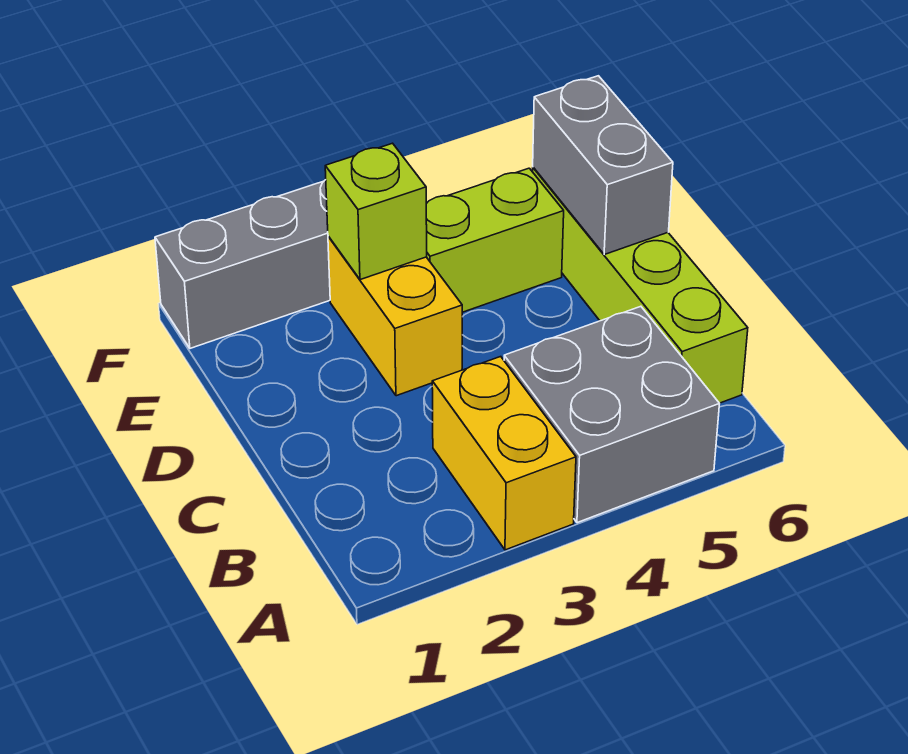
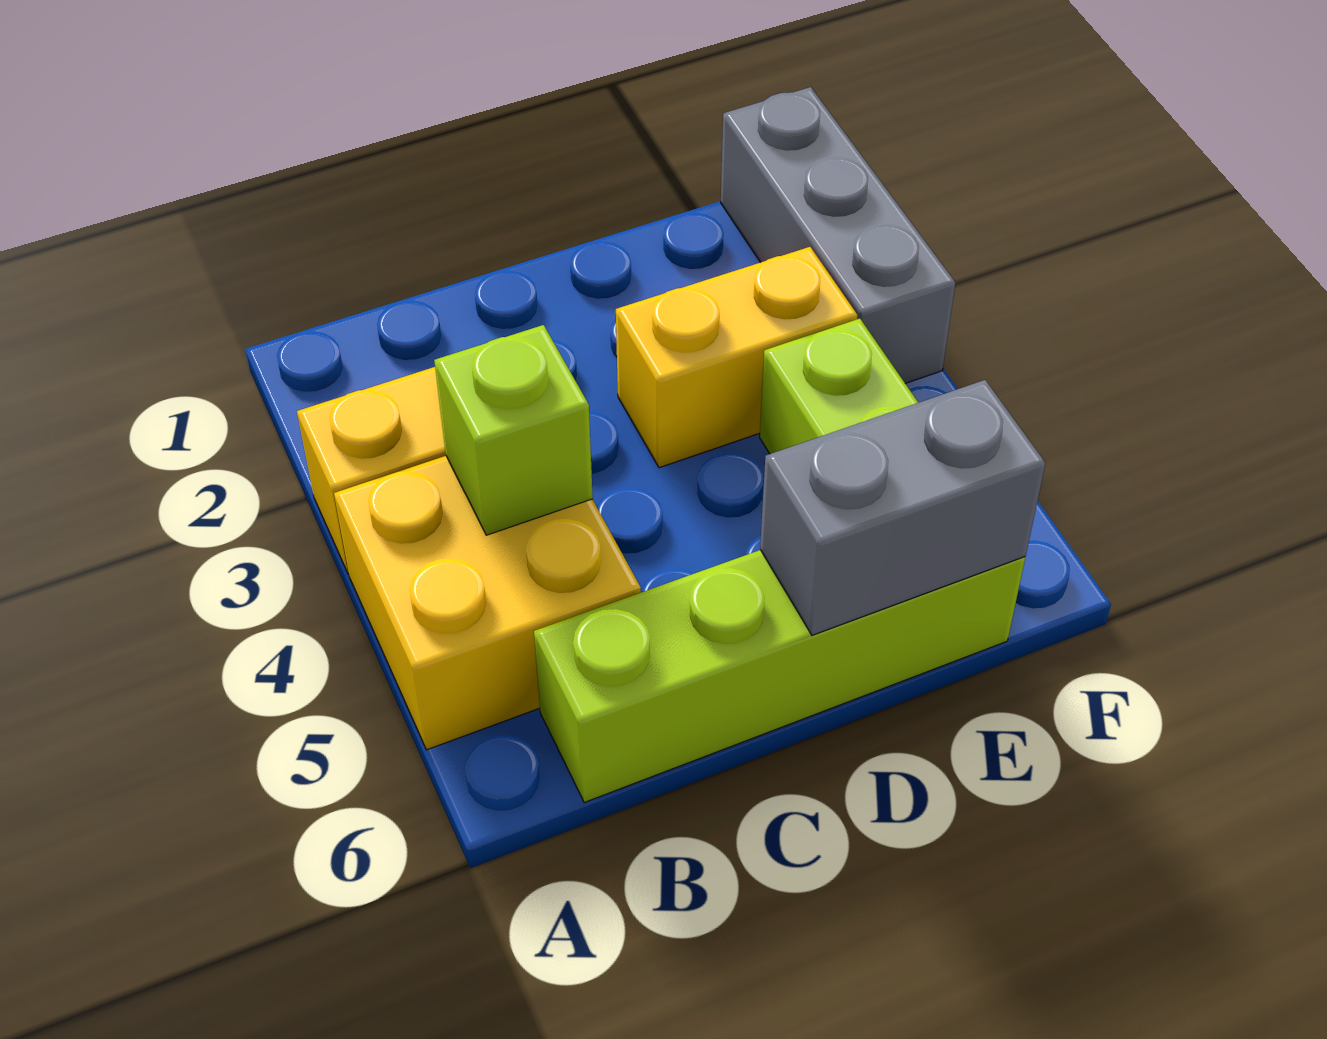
grey 2x2 brick [504,306,720,523] -> yellow 2x2 brick [334,456,641,750]
lime 1x1 brick [325,143,427,280] -> lime 1x1 brick moved to [434,325,593,535]

